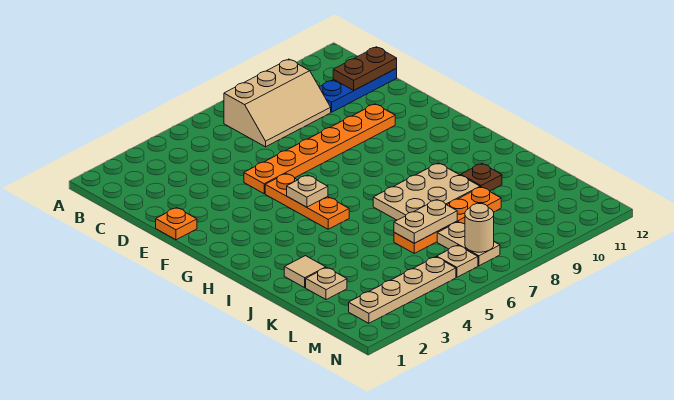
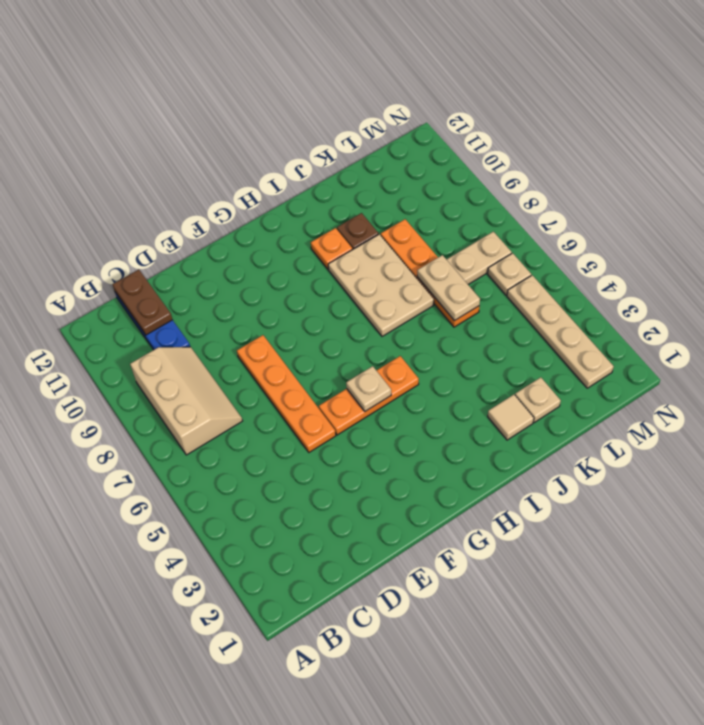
orange 1x1 plate [156,208,197,240] -> orange 1x1 plate moved to [311,228,353,269]
orange 1x6 plate [244,104,395,193] -> orange 1x4 plate [237,335,336,452]
tan 1x1 round brick [465,203,494,252] -> none

